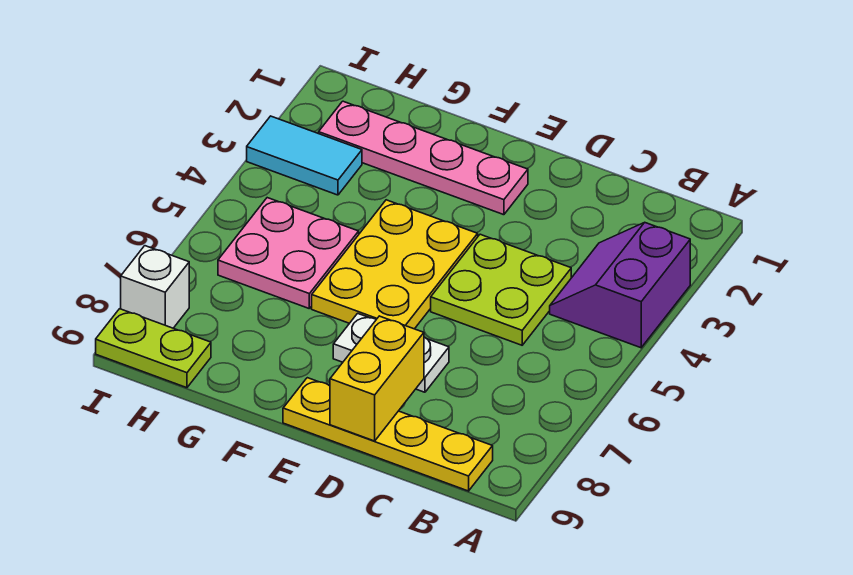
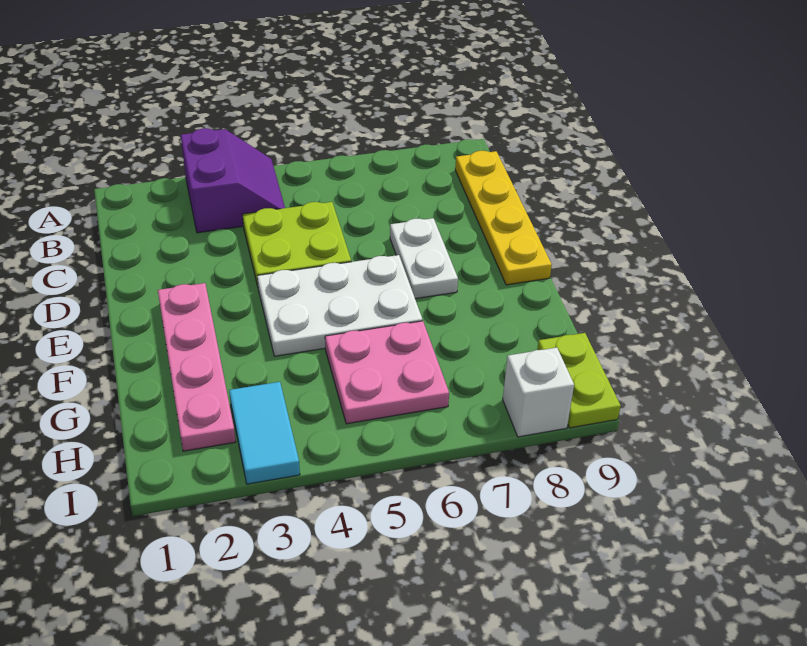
purple 2x2 slope [550,223,690,348] -> purple 2x2 slope turned to [181,128,285,233]
yellow 1x2 brick [330,316,424,441] -> none
yellow 2x3 plate [312,200,478,329] -> white 2x3 plate [257,255,422,356]

